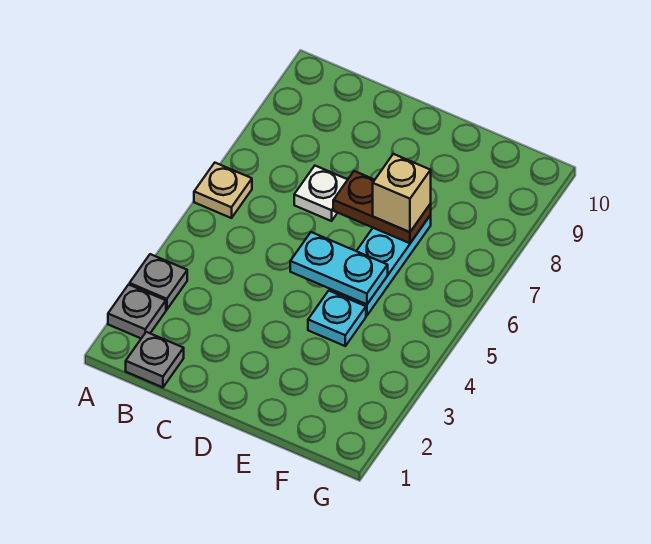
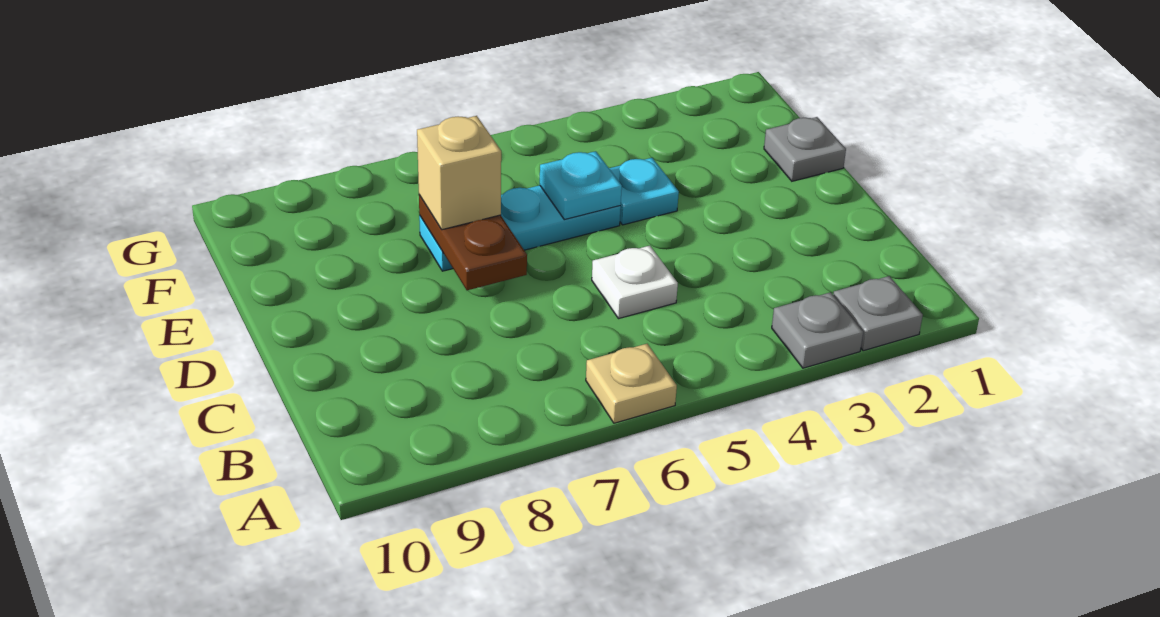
grey 1x1 plate [126,332,184,387] -> grey 1x1 plate moved to [764,117,846,181]
white 1x1 plate [294,166,348,221] -> white 1x1 plate moved to [592,246,678,319]
cyan 1x2 plate [290,232,388,304] -> cyan 1x1 plate [540,151,622,220]

